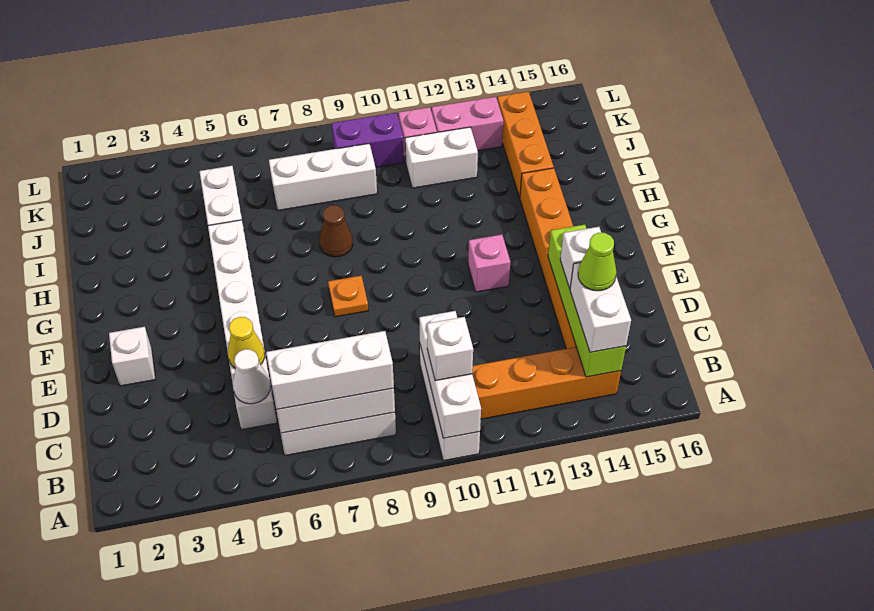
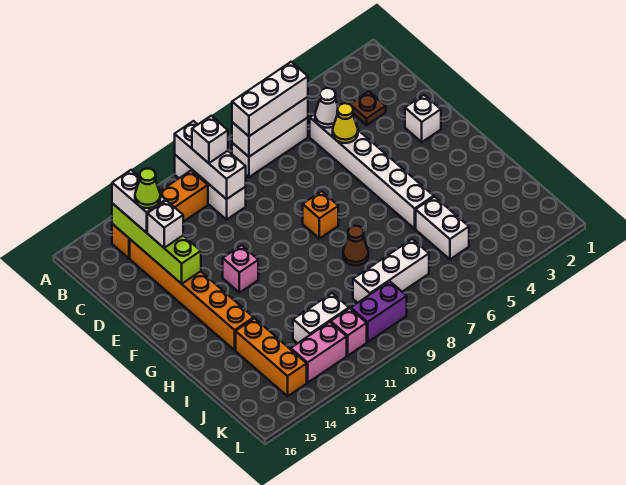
none -> brown 1x1 plate [350,91,386,125]
orange 1x1 plate [328,276,368,317] -> orange 1x1 brick [303,191,338,239]

